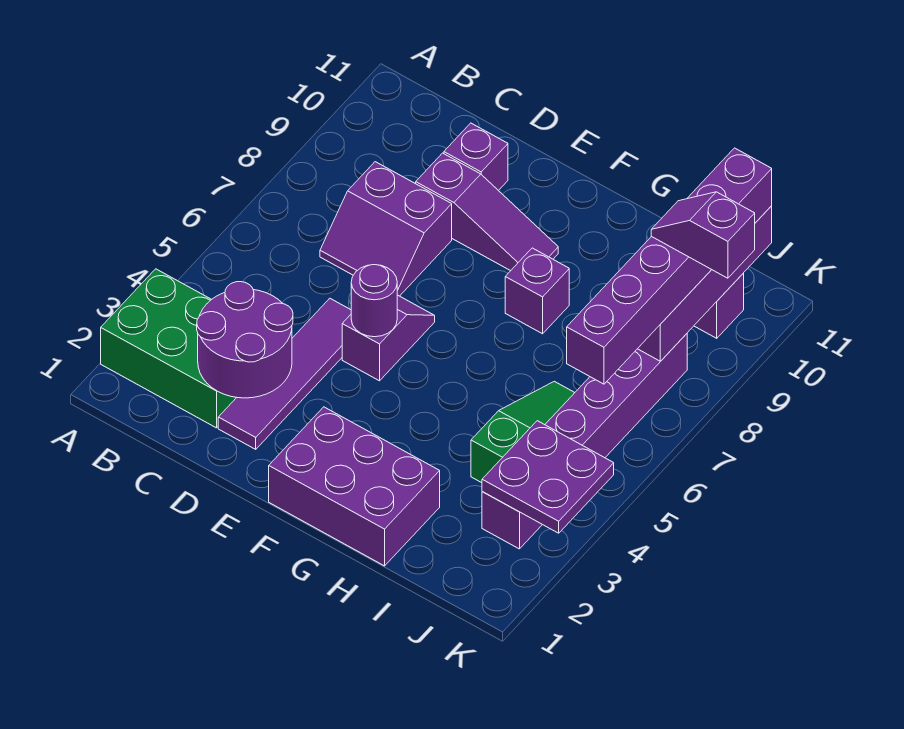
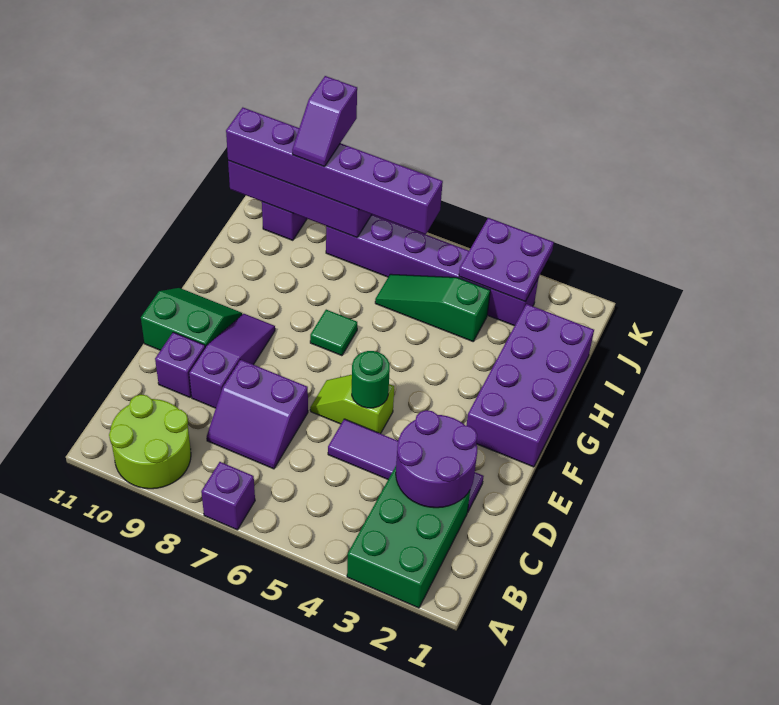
none -> lime 2x2 round brick [109,395,191,489]
purple 2x2 slope [320,162,452,296] -> purple 2x2 slope turned to [207,360,308,469]
purple 1x2 slope [342,295,435,381] -> lime 1x2 slope [310,375,394,434]
purple 1x1 round brick [351,265,397,337] -> green 1x1 round brick [352,351,390,408]
none -> green 2x2 slope [141,288,242,350]
purple 2x3 brick [269,407,440,566] -> purple 2x4 brick [466,304,594,467]
none -> green 1x1 tile [310,310,357,356]
purple 1x1 brick [505,248,569,334] -> purple 1x1 brick moved to [201,462,255,530]

